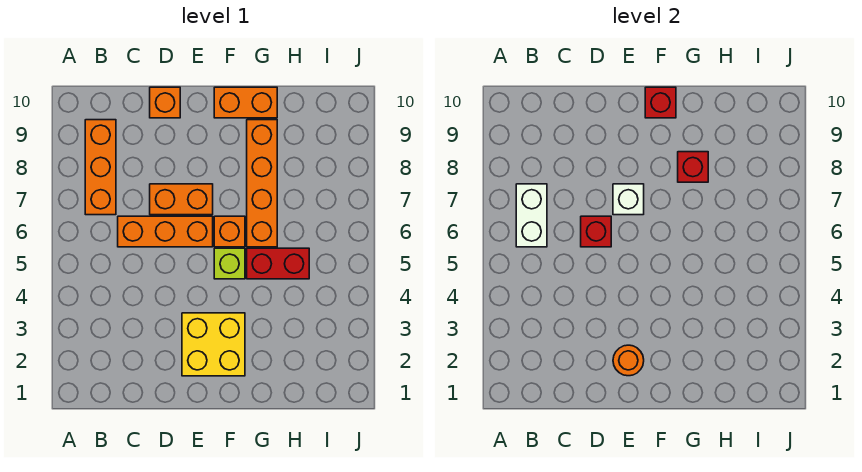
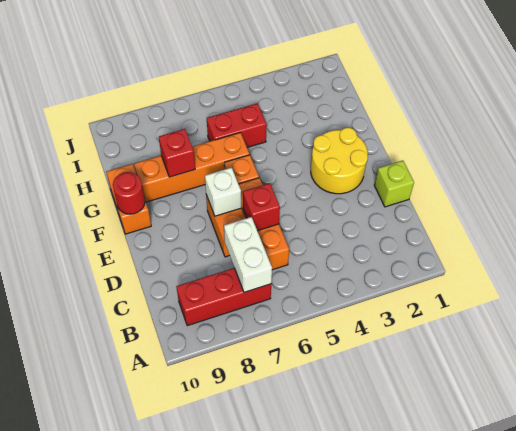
white 1x2 brick [516,184,547,247] -> white 1x2 brick turned to [224,217,272,292]
orange 1x3 brick [85,120,116,215] -> red 1x3 brick [176,268,271,326]
orange 1x1 brick [150,87,180,118] -> none
yellow 2x2 brick [182,313,245,376] -> yellow 2x2 round brick [311,128,368,194]
orange 1x1 round brick [613,345,644,376] -> none
lime 1x1 brick [214,248,245,279] -> lime 1x1 brick moved to [374,161,414,207]
red 1x1 brick [645,87,676,118] -> red 1x1 round brick [113,172,145,214]
red 1x2 brick [247,248,309,279] -> red 1x2 brick turned to [207,103,267,147]

